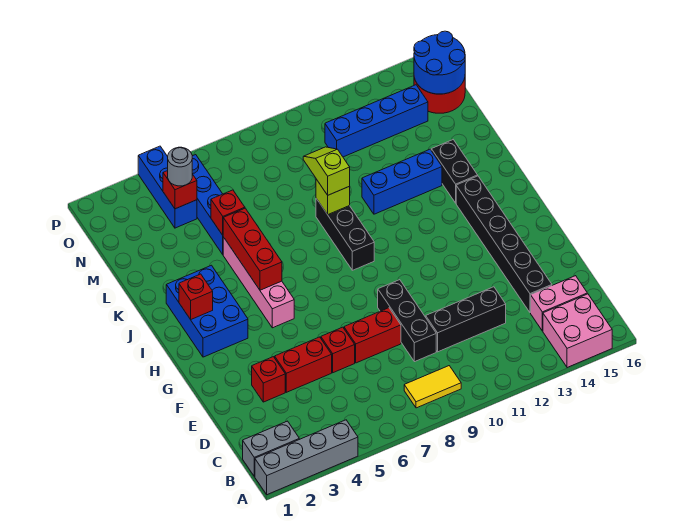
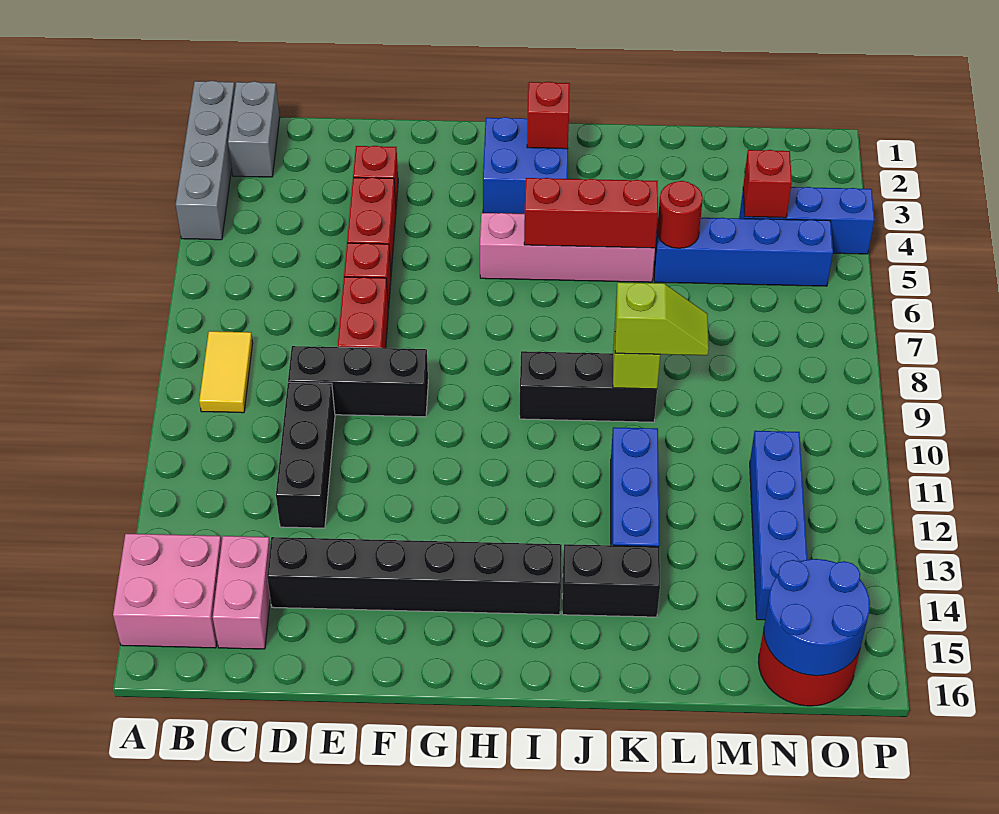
blue 2x3 brick [166,265,248,357] -> blue 2x2 brick [483,117,568,214]
red 1x1 brick [211,190,245,235] -> red 1x1 round brick [657,181,703,248]
grey 1x1 round brick [168,147,192,186] -> none

